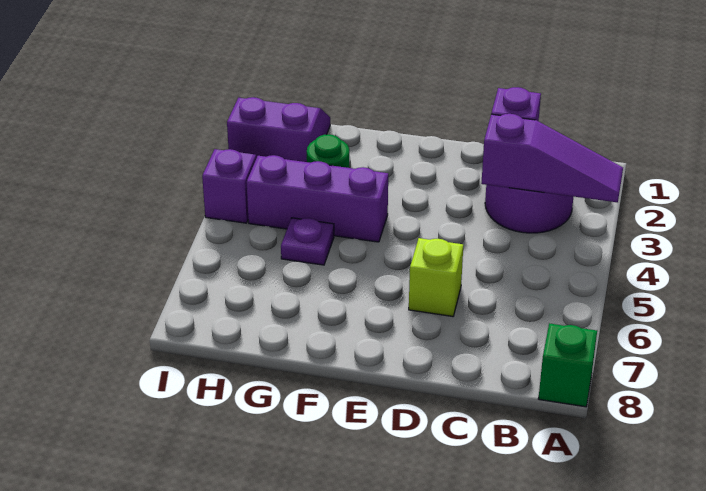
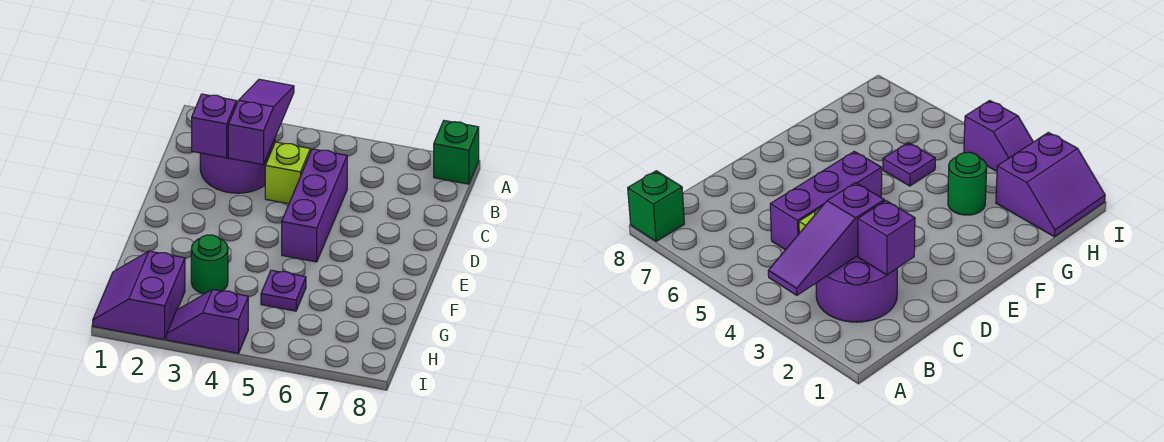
lime 1x1 brick [409,238,463,316] -> lime 1x1 brick moved to [265,142,310,204]
purple 1x3 brick [247,155,388,242] -> purple 1x3 brick moved to [282,149,347,262]

